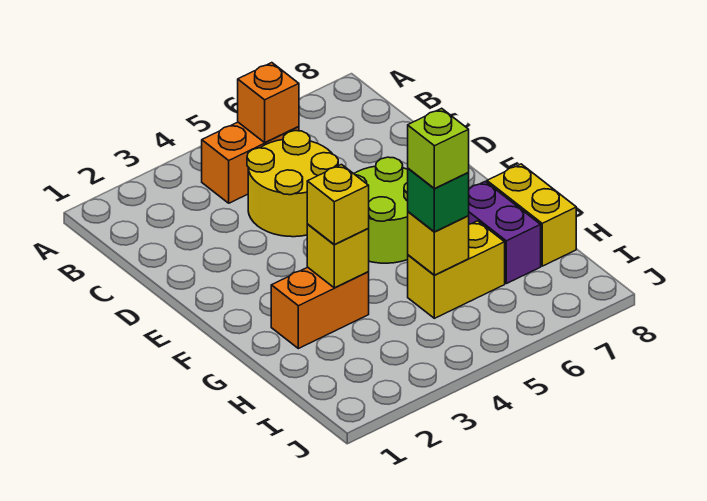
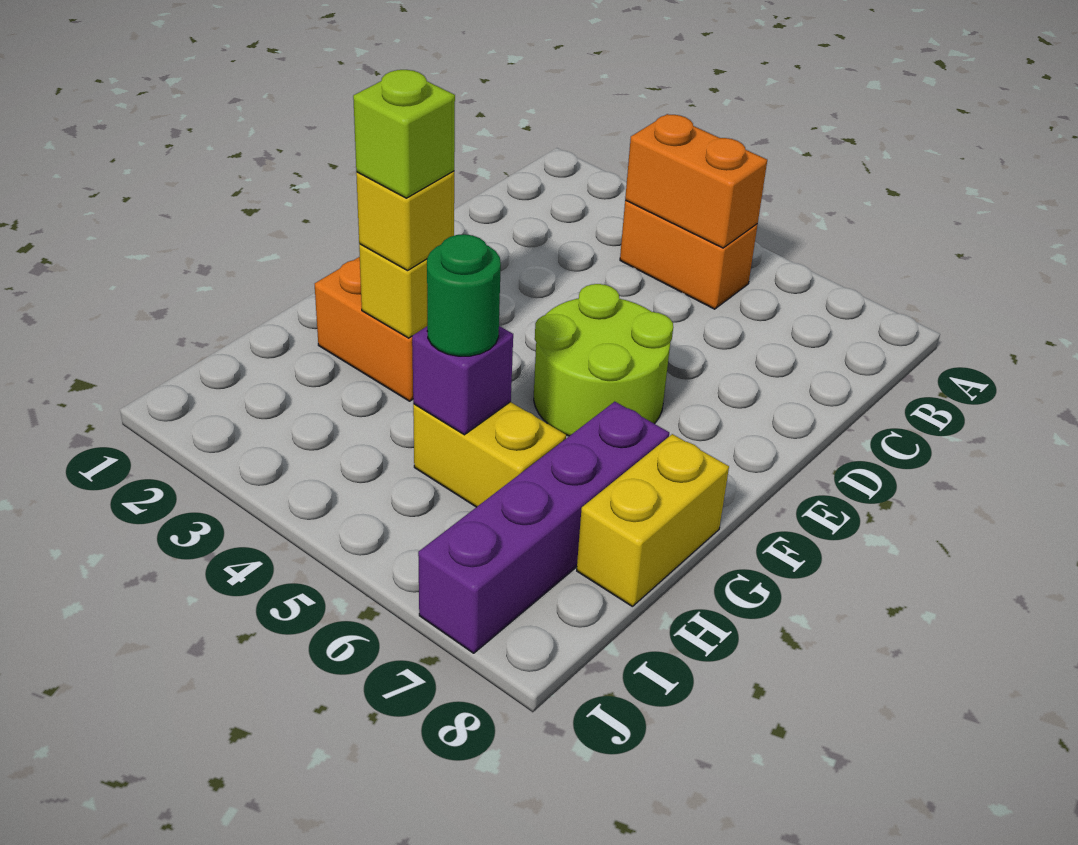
orange 1x1 brick [238,63,299,142] -> orange 1x2 brick [625,114,767,248]
yellow 2x2 round brick [247,131,338,237] -> none
purple 1x2 brick [469,181,541,284] -> purple 1x4 brick [418,402,669,653]
yellow 1x1 brick [408,212,469,275] -> purple 1x1 brick [412,326,513,435]
green 1x1 brick [408,168,469,232] -> green 1x1 round brick [427,234,501,356]
lime 1x1 brick [408,108,469,189] -> lime 1x1 brick moved to [353,70,455,198]

